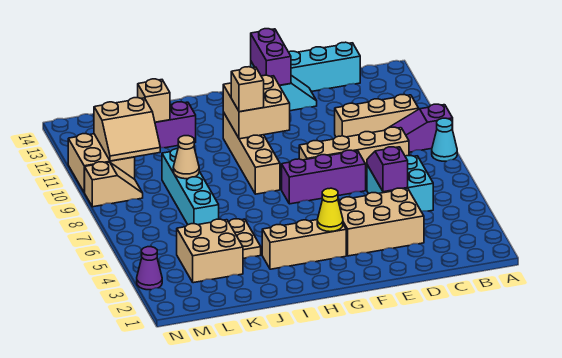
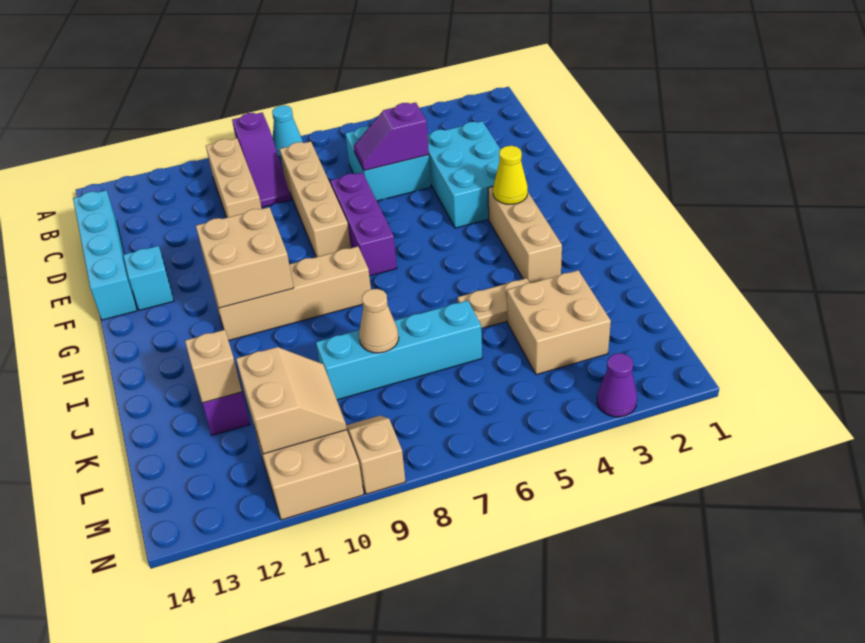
tan 2x3 brick [338,188,424,256] -> cyan 2x3 brick [428,121,501,228]
purple 1x2 brick [251,29,291,86] -> none
tan 1x1 brick [231,67,264,112] -> none

